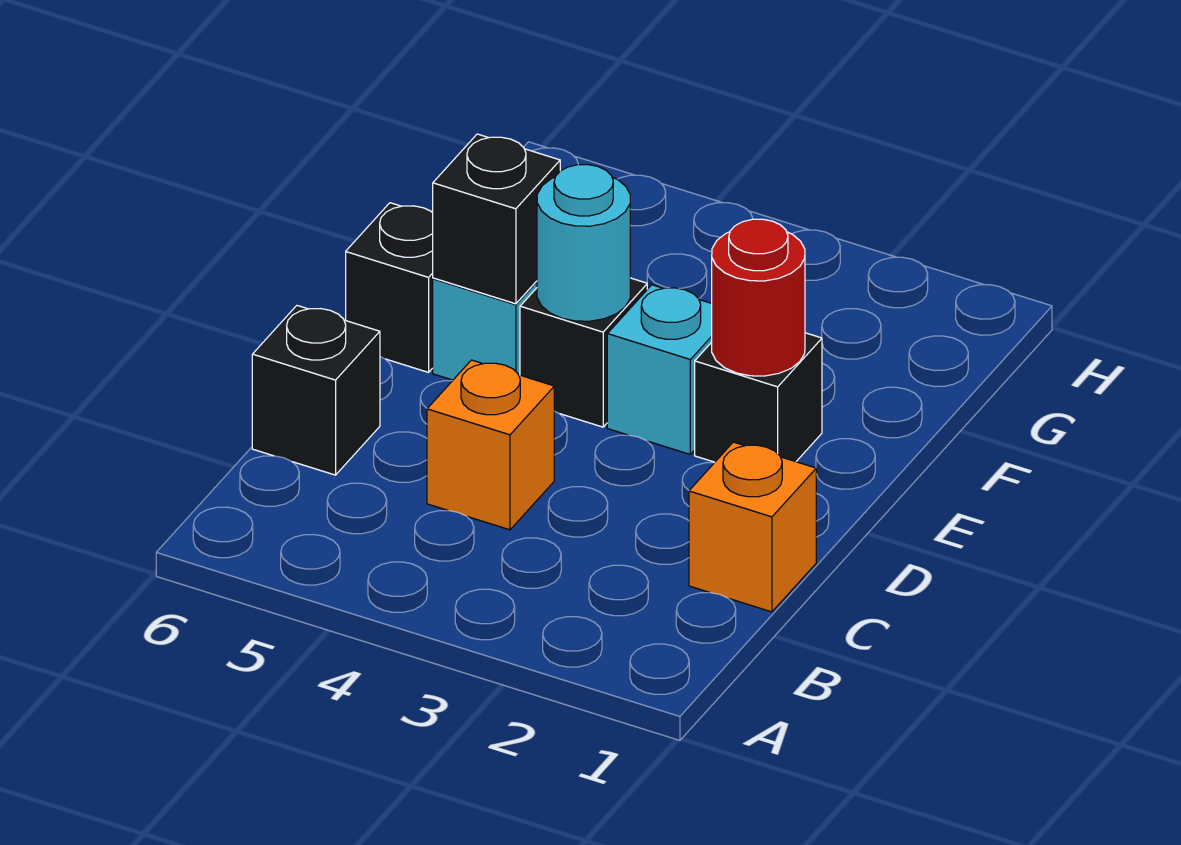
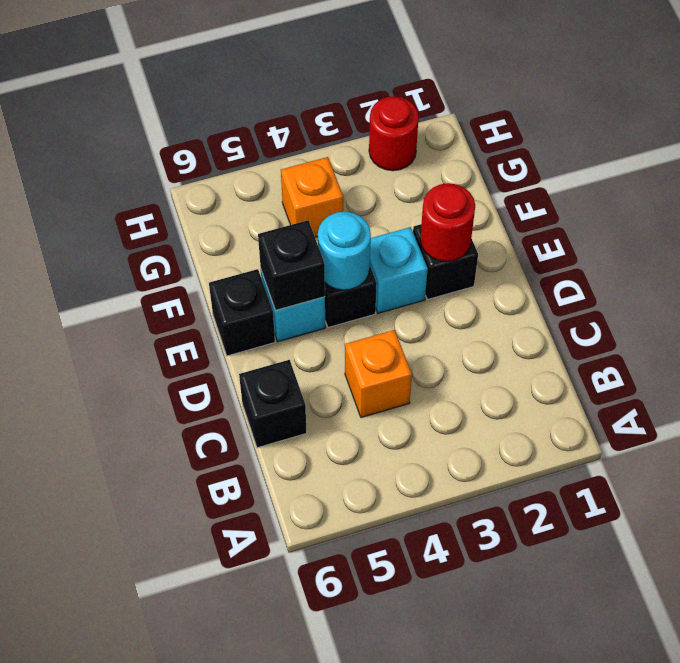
orange 1x1 brick [689,442,816,612] -> orange 1x1 brick moved to [281,157,343,237]
none -> red 1x1 round brick [369,96,419,171]

